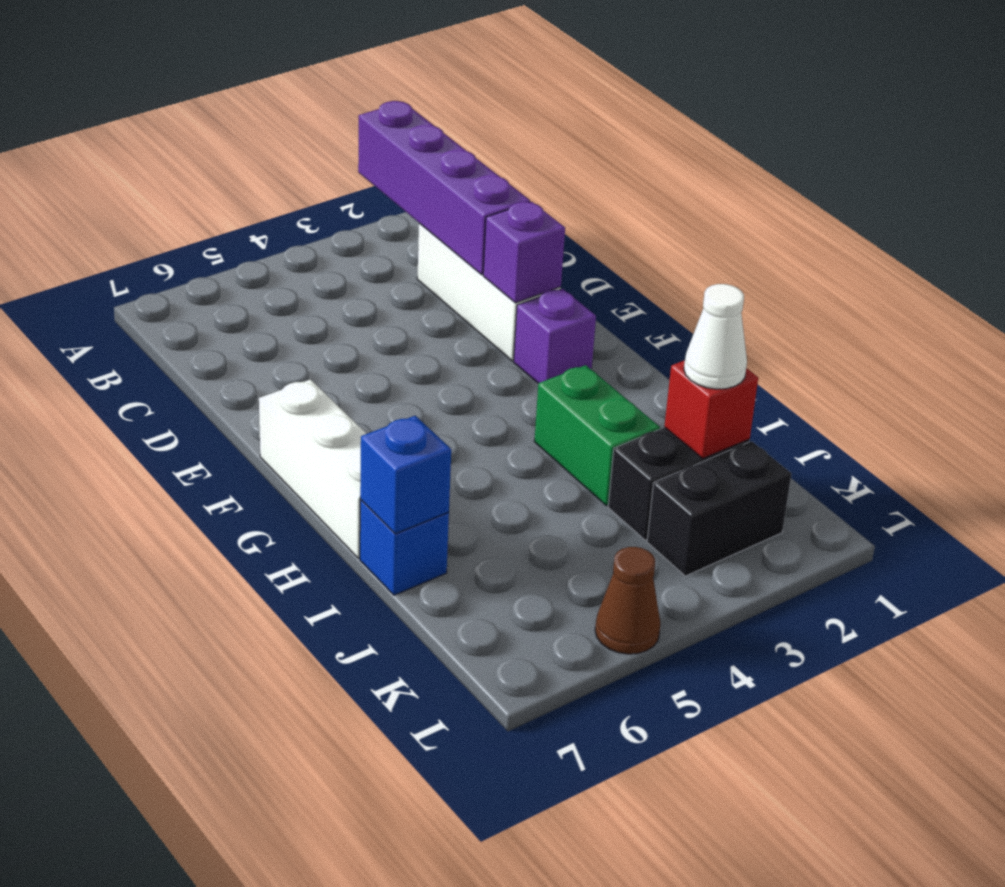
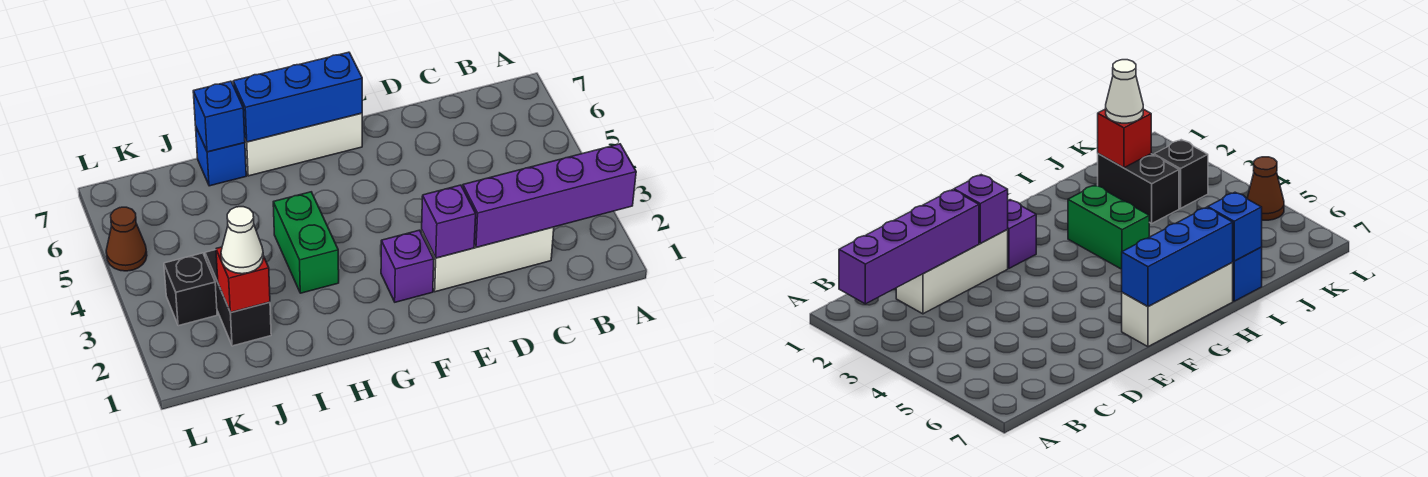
none -> blue 1x3 brick [233,52,362,142]
green 1x2 brick [534,365,660,506] -> green 1x2 brick turned to [273,192,339,293]
black 1x2 brick [647,441,791,576] -> black 1x1 brick [164,253,217,326]

